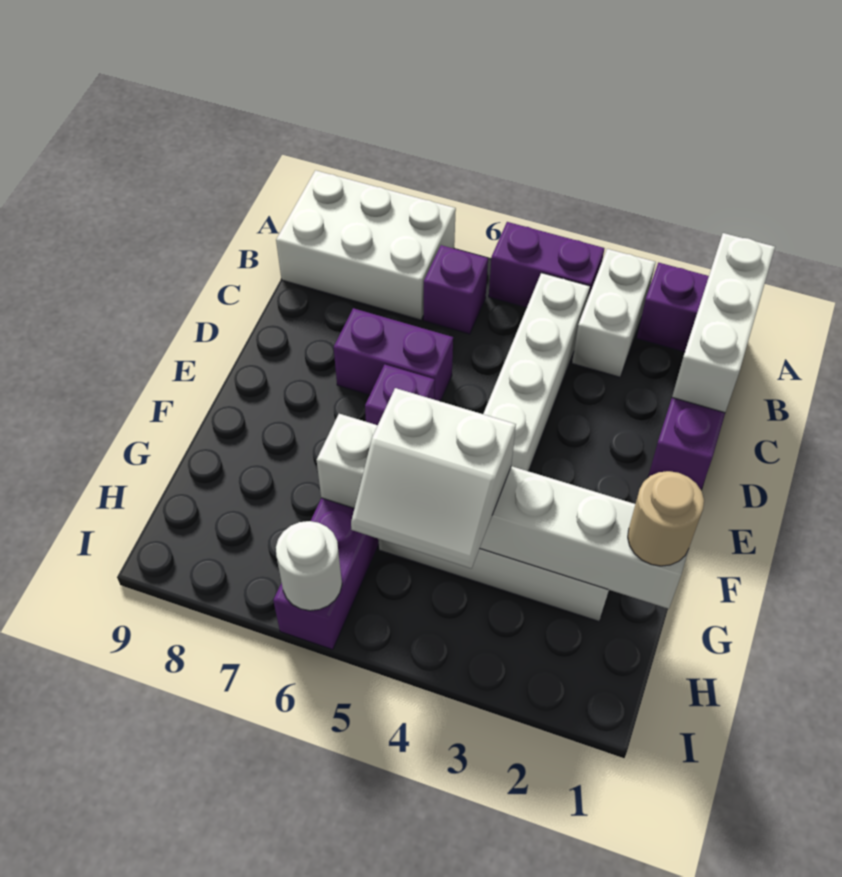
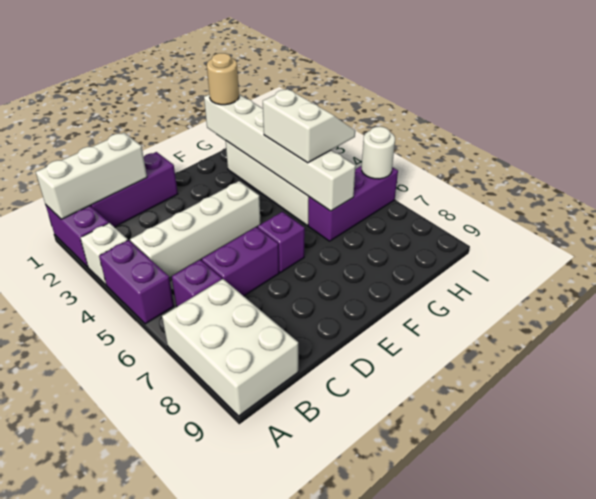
white 1x2 brick [572,249,656,377] -> white 1x1 brick [80,223,128,285]
purple 1x2 brick [334,308,453,401] -> purple 1x2 brick turned to [202,227,279,296]

